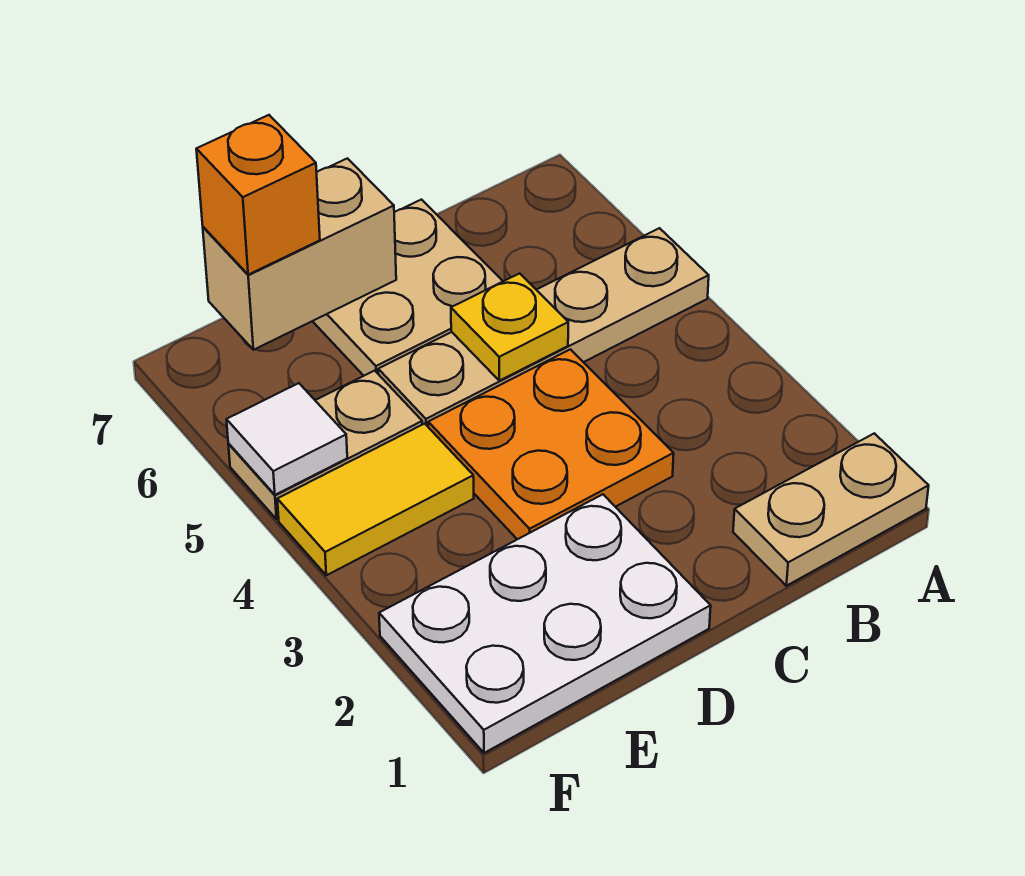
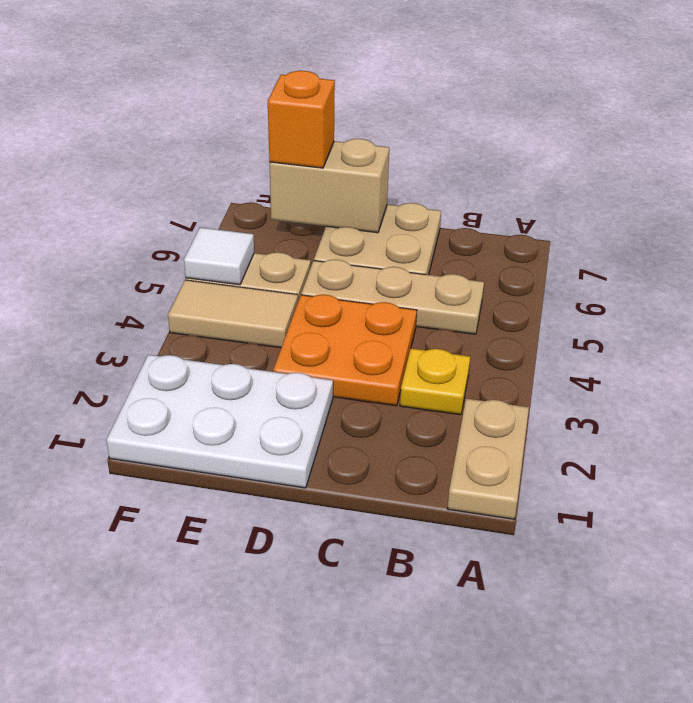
tan 1x2 plate [733,433,929,586] -> tan 1x2 plate turned to [448,399,529,519]
tan 1x4 plate [378,228,709,426] -> tan 1x3 plate [301,260,484,334]
yellow 1x1 plate [451,273,568,381] -> yellow 1x1 plate moved to [400,349,470,415]
yellow 1x2 tile [277,424,474,575] -> tan 1x2 tile [168,280,298,348]

